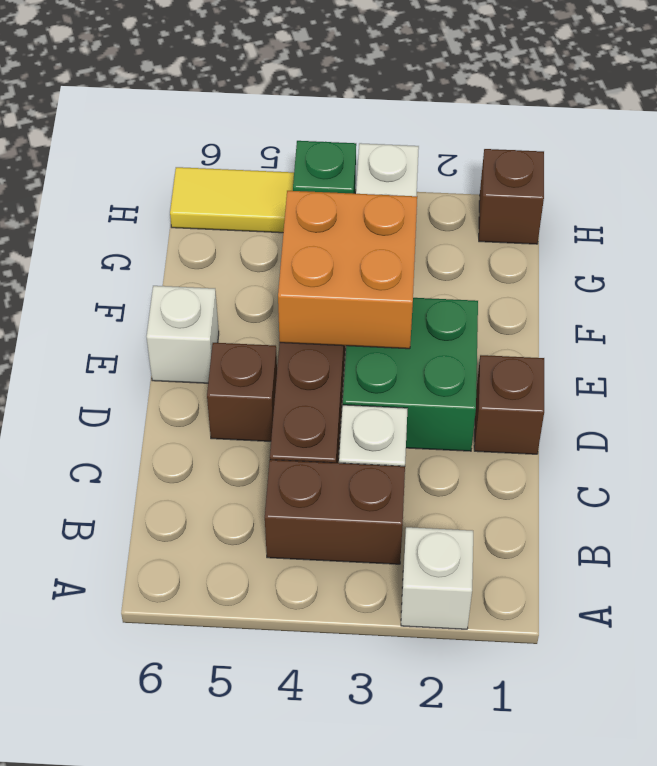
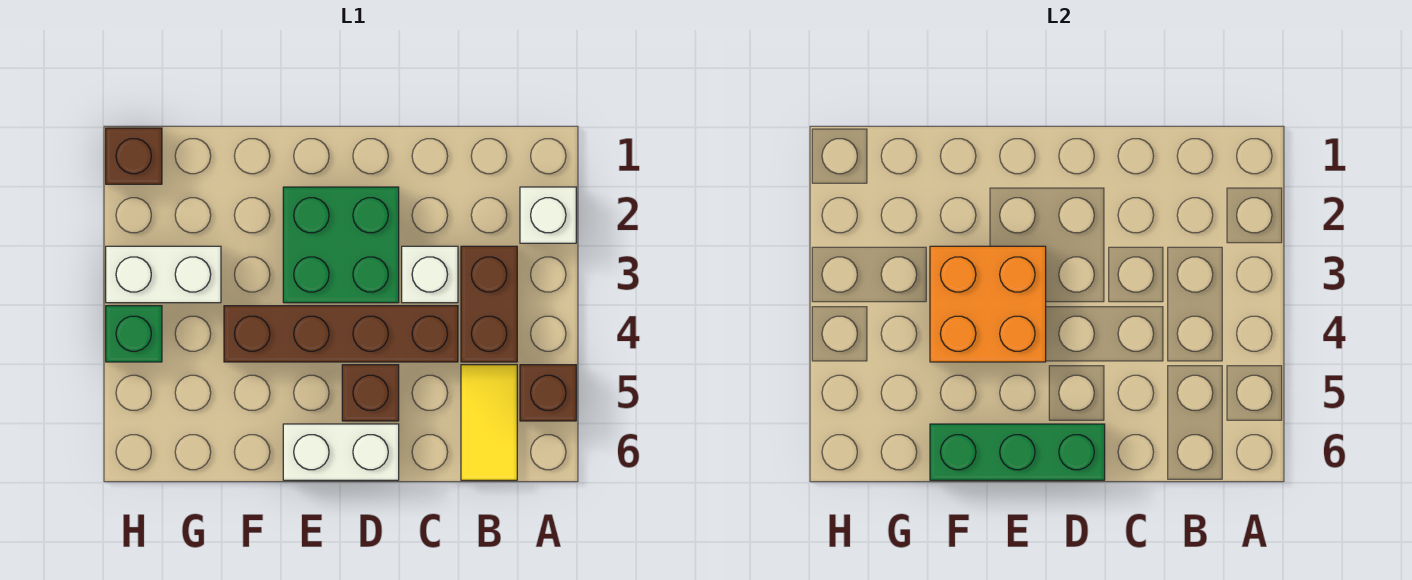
brown 1x1 brick [474,355,544,454] -> brown 1x1 brick moved to [520,365,576,421]
none -> green 1x3 brick [930,424,1105,480]
white 1x1 brick [146,286,219,383] -> white 1x2 brick [283,424,399,480]
yellow 1x2 tile [170,167,294,233] -> yellow 1x2 tile moved to [461,365,517,480]

